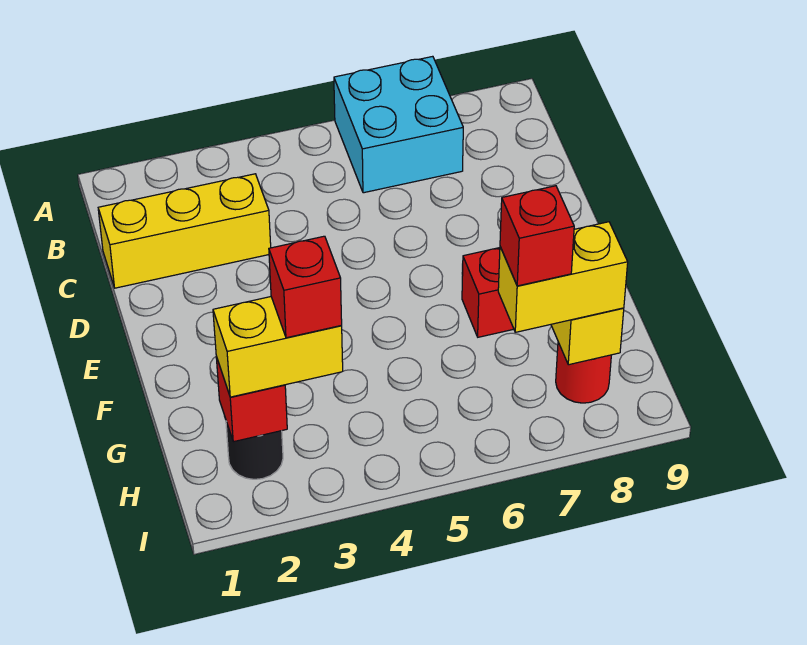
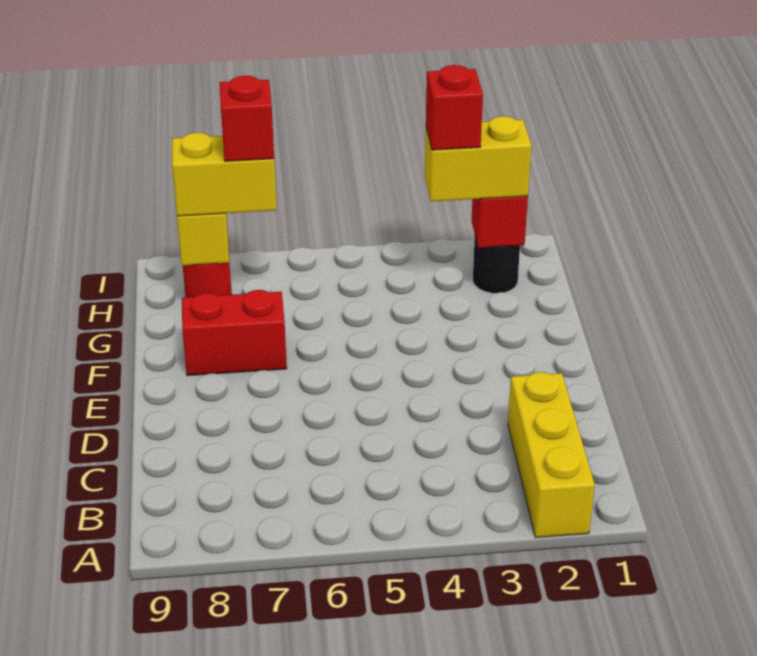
cyan 2x2 brick [334,56,463,193] -> none
yellow 1x3 brick [98,174,271,288] -> yellow 1x3 brick turned to [508,372,595,537]

